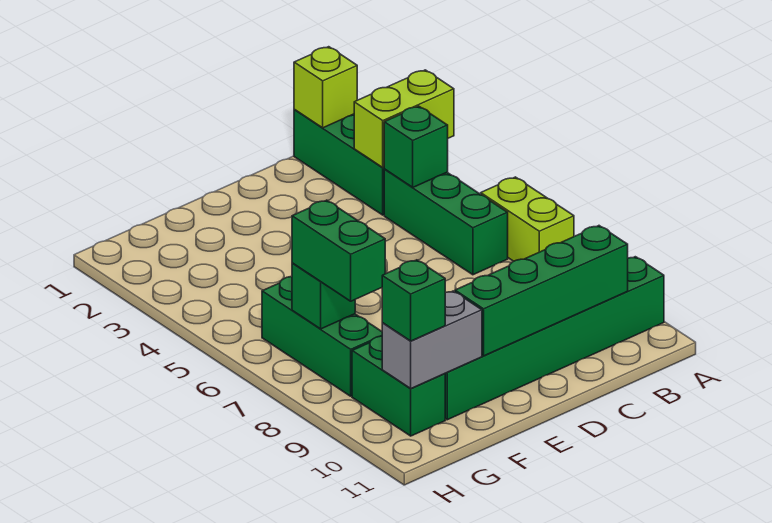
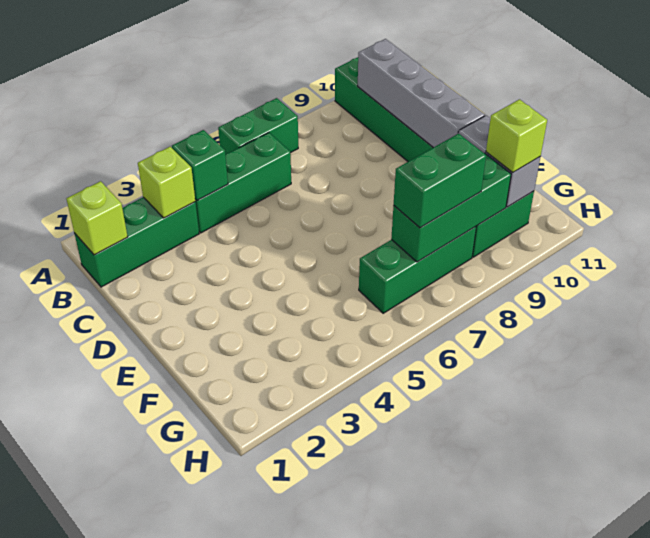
lime 1x2 brick [354,70,454,167] -> lime 1x1 brick [138,147,195,218]
lime 1x2 brick [481,177,574,261] -> green 1x2 brick [218,98,298,155]
green 1x4 brick [455,226,628,356] -> grey 1x4 brick [358,39,485,148]
green 1x1 brick [292,263,355,329] -> green 1x3 brick [391,153,511,262]
green 1x1 brick [382,260,445,341] -> lime 1x1 brick [486,99,547,172]

